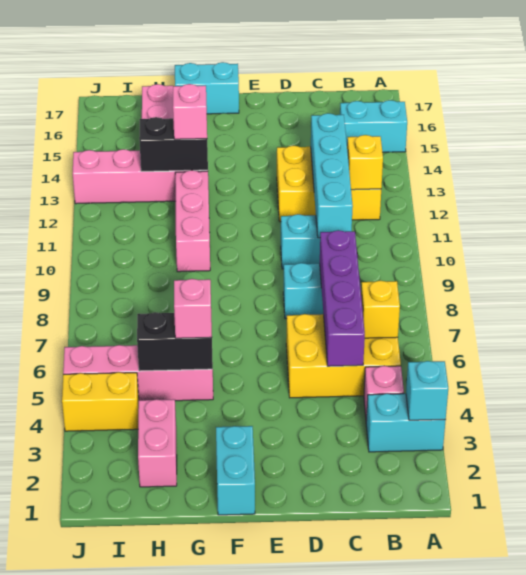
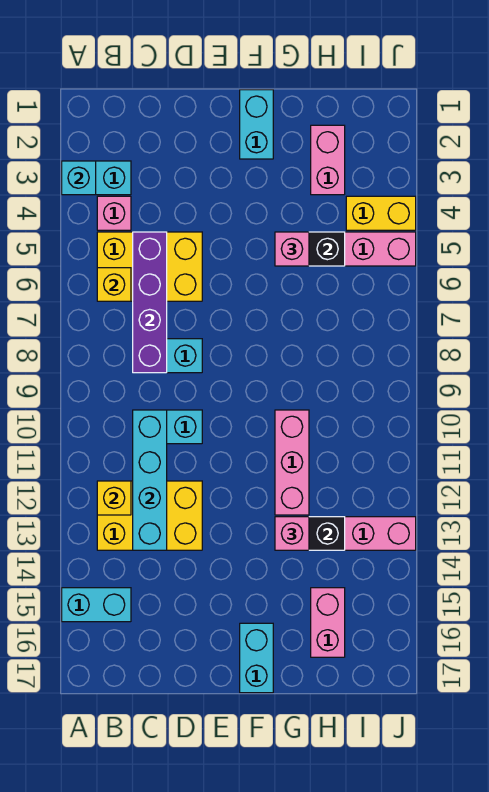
cyan 1x2 brick [175,62,239,114] -> cyan 1x2 brick turned to [240,623,273,693]

